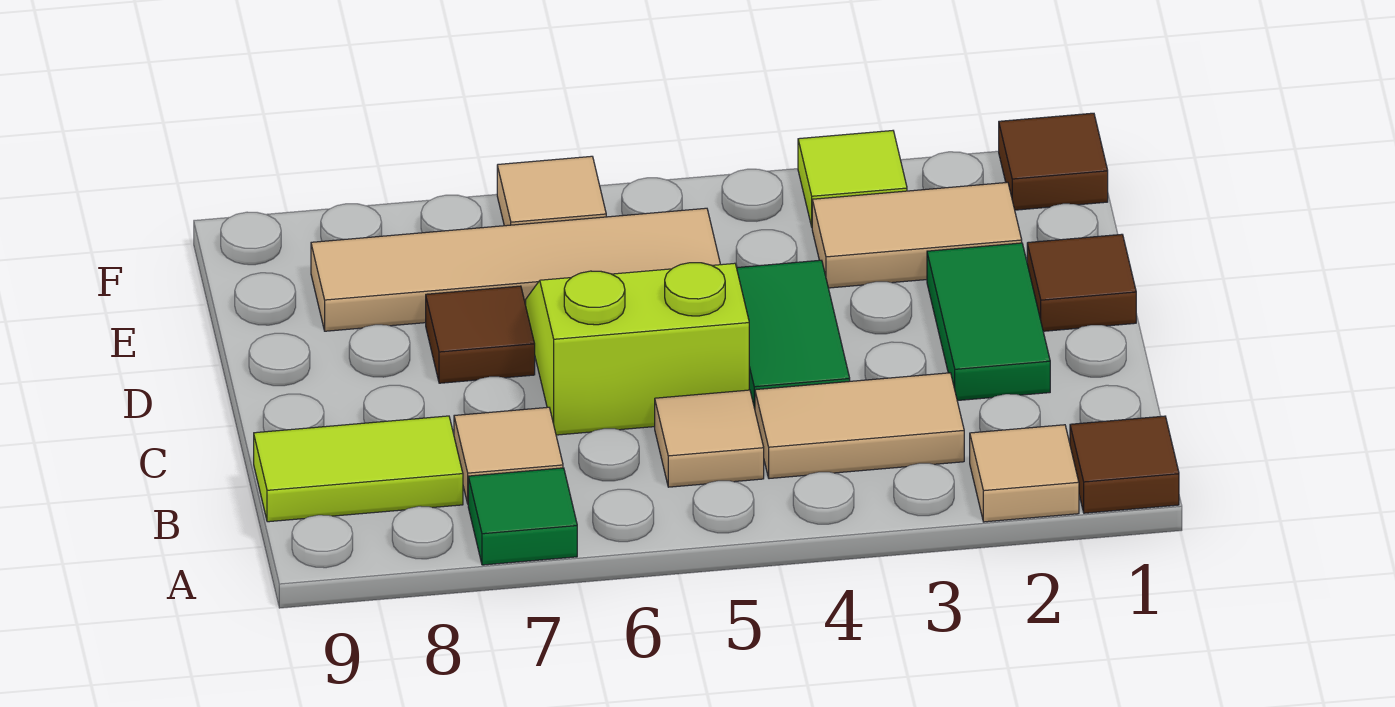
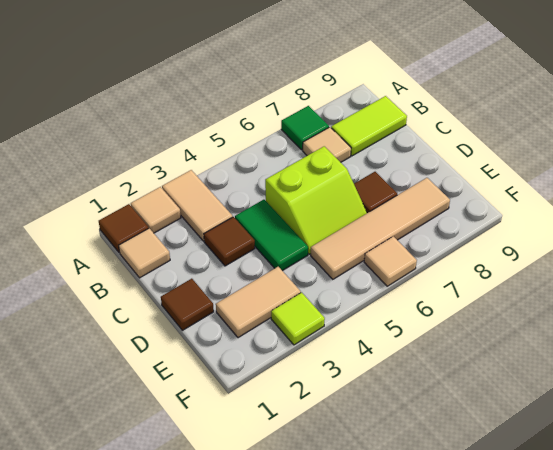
tan 1x2 tile [755,373,964,479] -> tan 1x2 tile turned to [162,170,233,241]
tan 1x1 tile [655,390,764,487] -> tan 1x1 tile moved to [119,228,170,278]
green 1x2 tile [927,243,1050,401] -> none
brown 1x1 tile [999,113,1108,210] -> brown 1x1 tile moved to [204,217,255,266]

